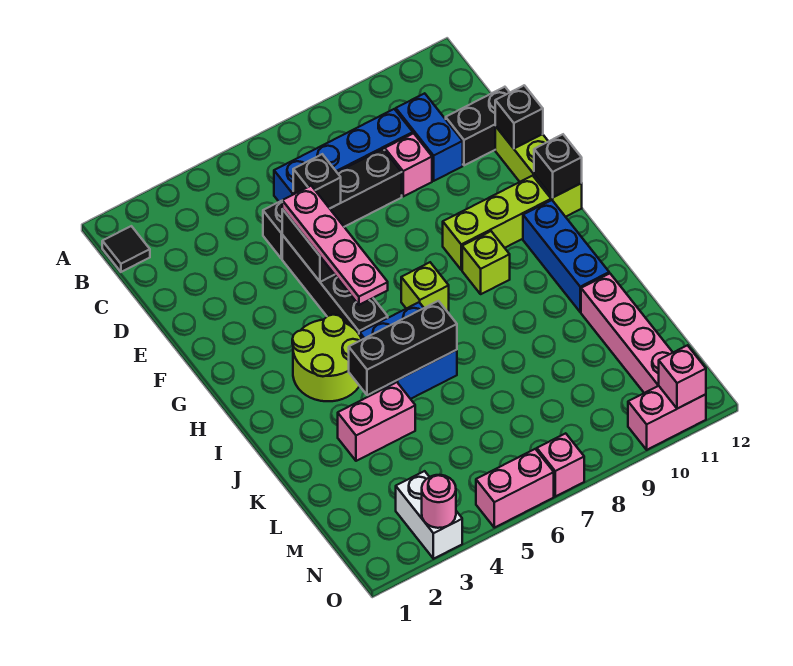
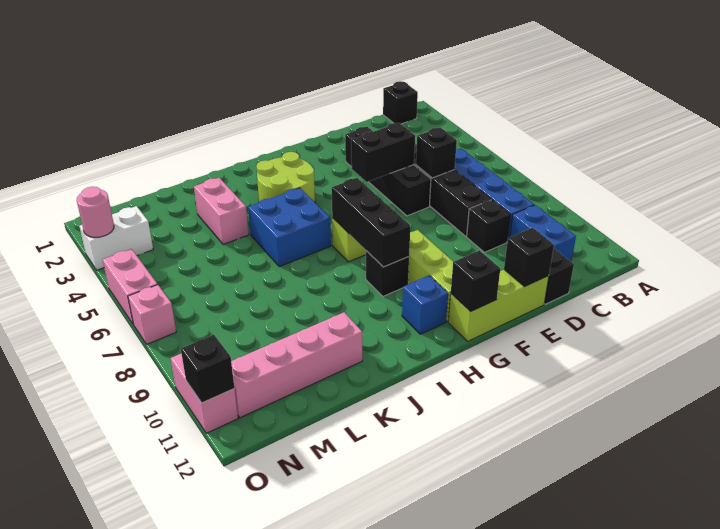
black 1x1 tile [102,226,150,272] -> black 1x1 brick [383,81,418,124]
blue 1x2 brick [396,93,463,181] -> blue 1x2 brick turned to [510,205,576,261]
pink 1x1 brick [385,133,432,196] -> black 1x1 brick [467,200,511,252]
black 1x4 brick [282,235,388,335] -> black 1x4 brick turned to [345,127,431,216]
pink 1x4 plate [282,186,388,305] -> none
lime 1x1 brick [462,231,510,294] -> black 1x1 brick [366,251,409,296]
blue 1x3 brick [523,200,609,312] -> blue 1x1 brick [402,276,448,334]
black 1x3 brick [349,301,457,395] -> black 1x3 brick moved to [332,178,410,267]
pink 1x1 brick [659,345,706,409] -> black 1x1 brick [181,335,234,403]

